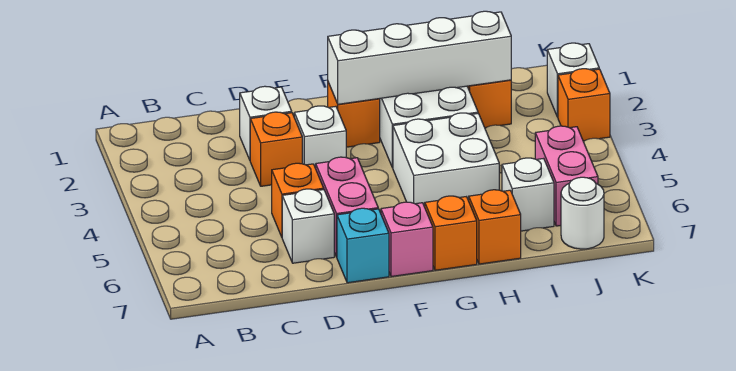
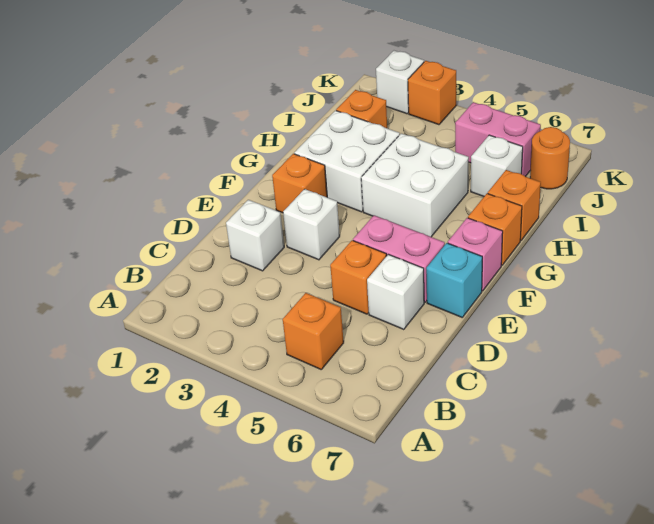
orange 1x1 brick [250,112,302,186] -> orange 1x1 brick moved to [283,293,344,369]
white 1x4 brick [328,11,511,104] -> none
white 1x1 round brick [561,177,604,249] -> orange 1x1 round brick [530,127,570,189]

